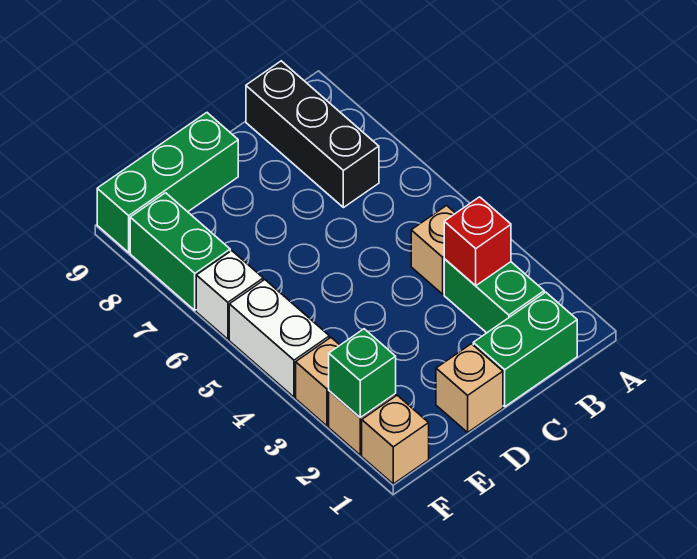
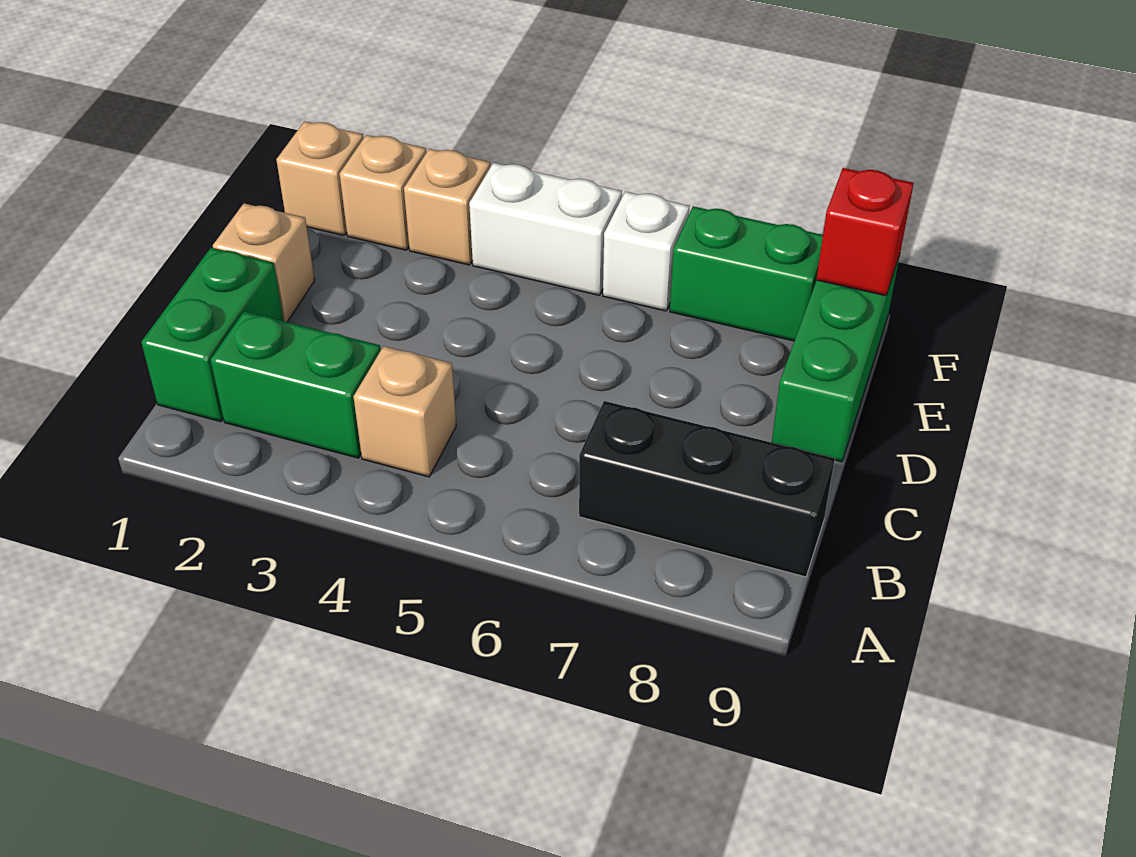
red 1x1 brick [444,197,511,286] -> red 1x1 brick moved to [816,168,914,296]
green 1x1 brick [329,329,396,418] -> none

